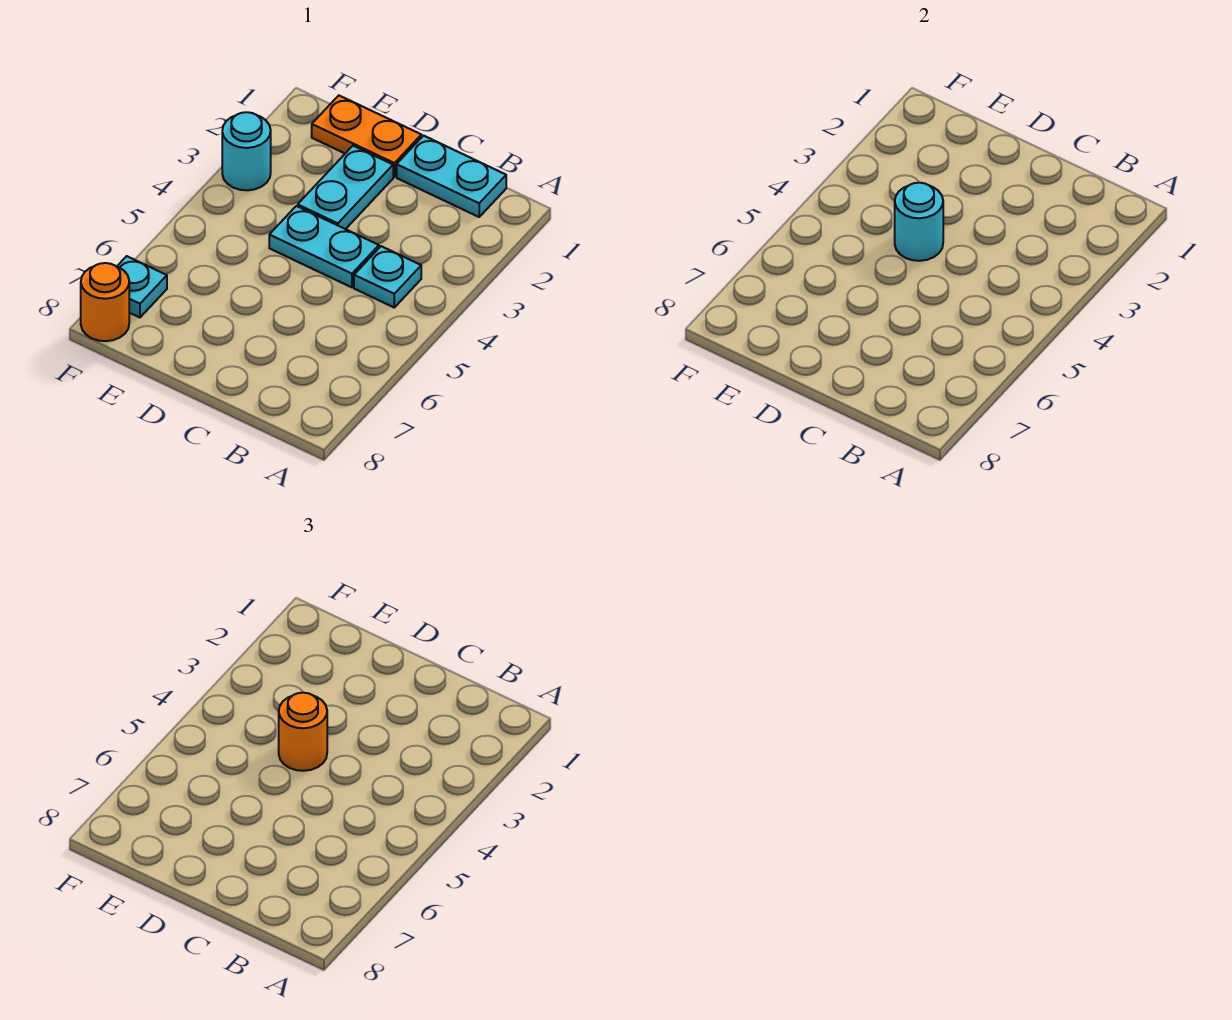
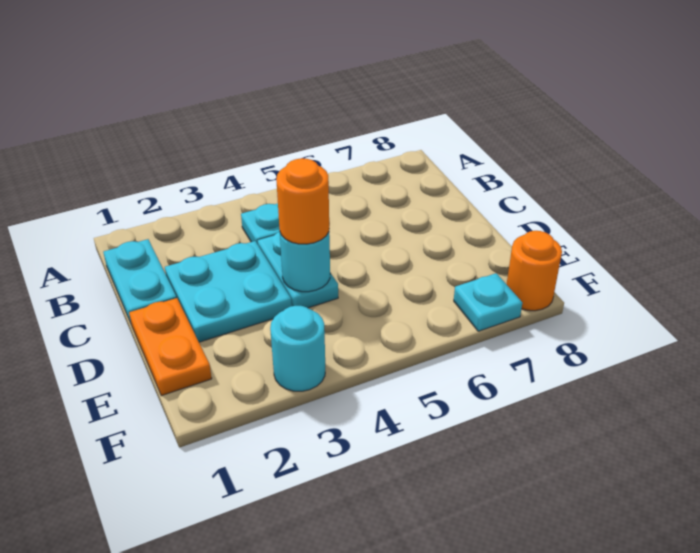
cyan 1x2 plate [298,146,393,229] -> cyan 2x2 plate [165,241,292,342]

